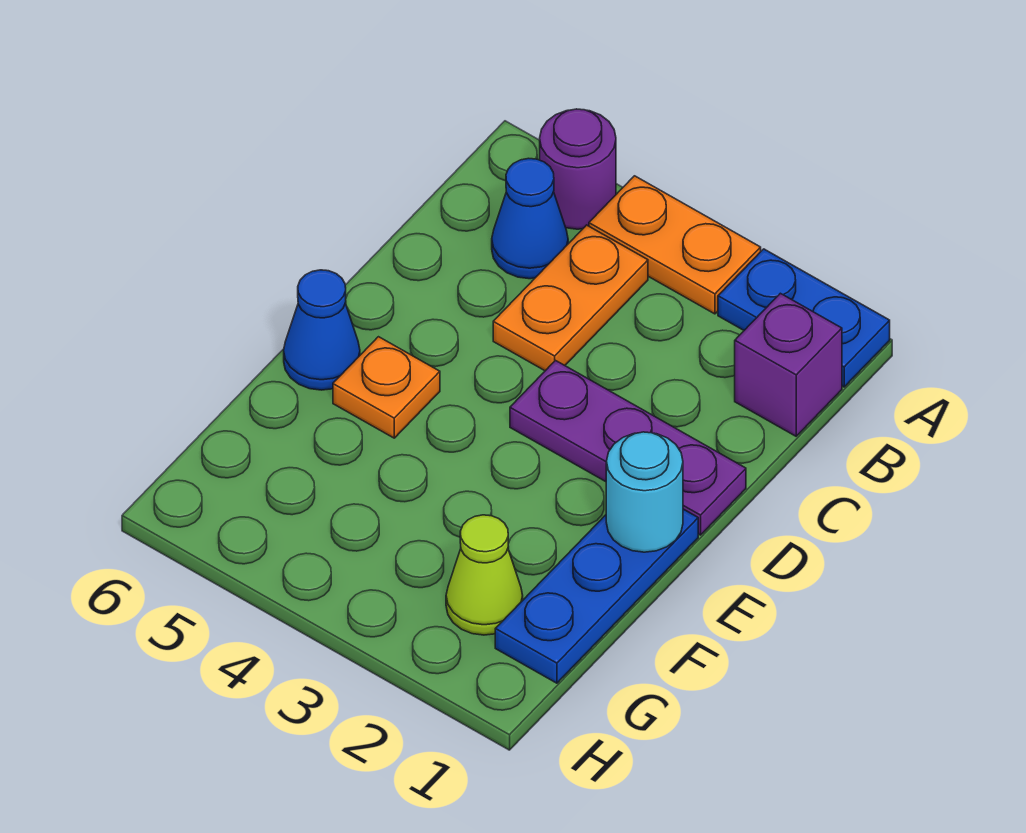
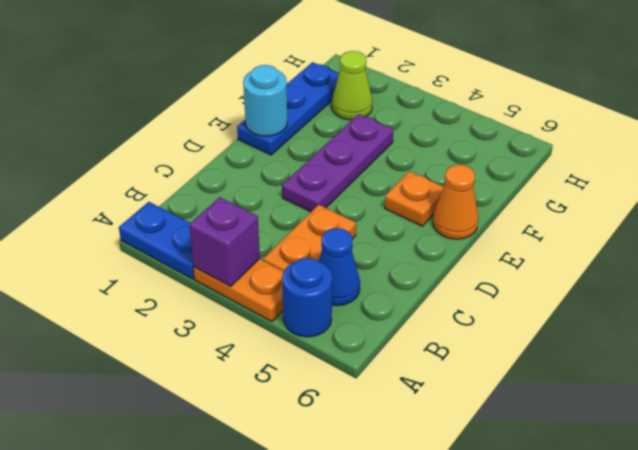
purple 1x1 round brick [540,109,616,229] -> blue 1x1 round brick [282,258,332,337]
purple 1x1 brick [735,293,842,436] -> purple 1x1 brick moved to [189,197,260,286]
purple 1x3 plate [510,361,746,535] -> purple 1x3 plate turned to [282,114,393,212]
blue 1x1 cone [284,270,360,390] -> orange 1x1 cone [433,165,478,239]

